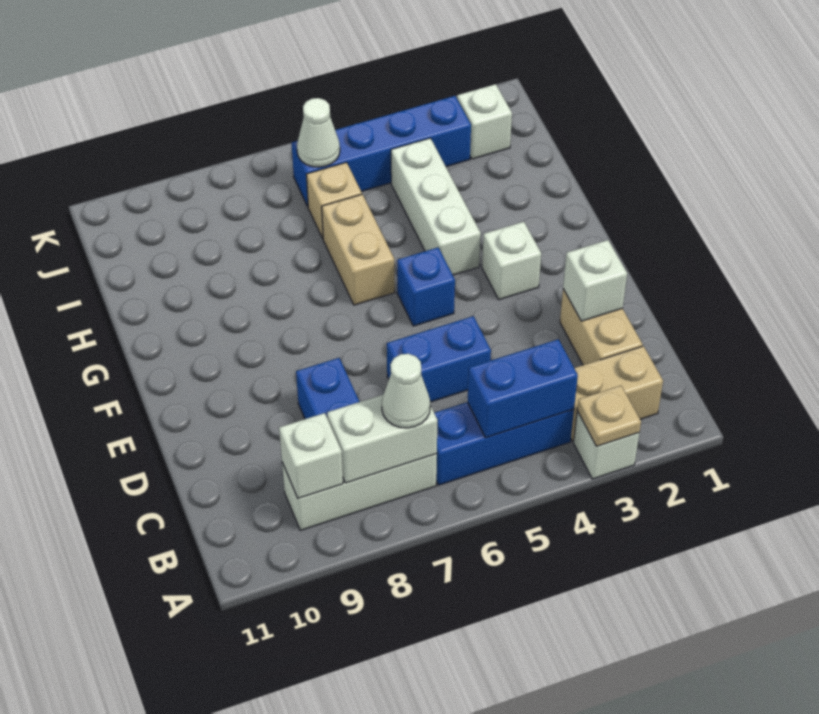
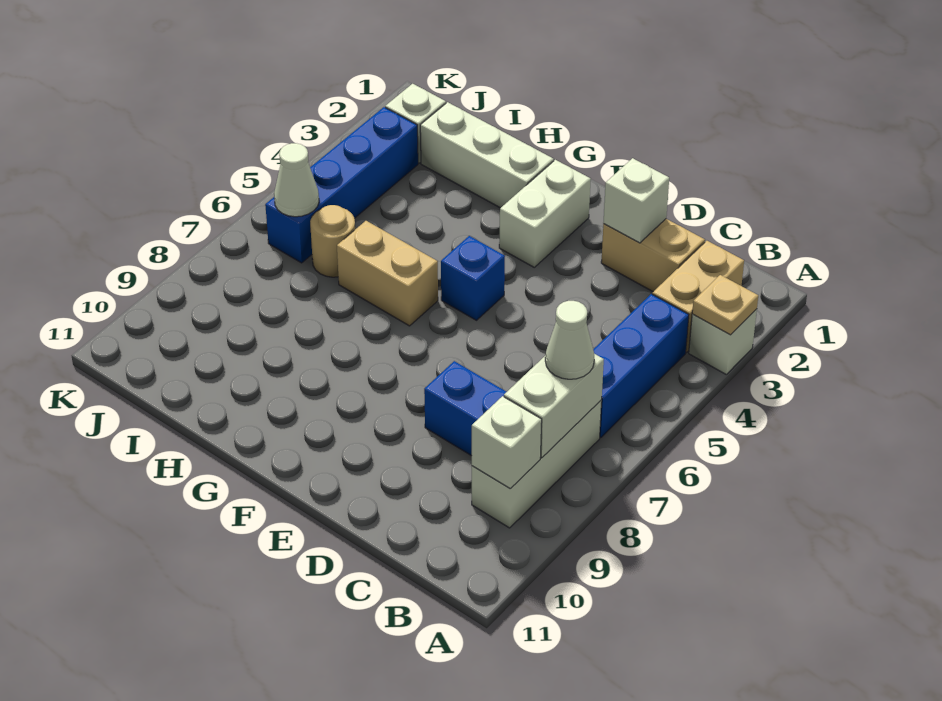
blue 1x2 brick [467,339,578,438] -> none
blue 1x2 brick [387,316,491,402] -> none
white 1x1 brick [482,222,541,300] -> white 1x2 brick [499,160,591,267]
white 1x3 brick [391,138,481,275] -> white 1x3 brick moved to [420,102,554,208]
tan 1x1 brick [306,162,362,238] -> tan 1x1 round brick [310,205,355,277]

